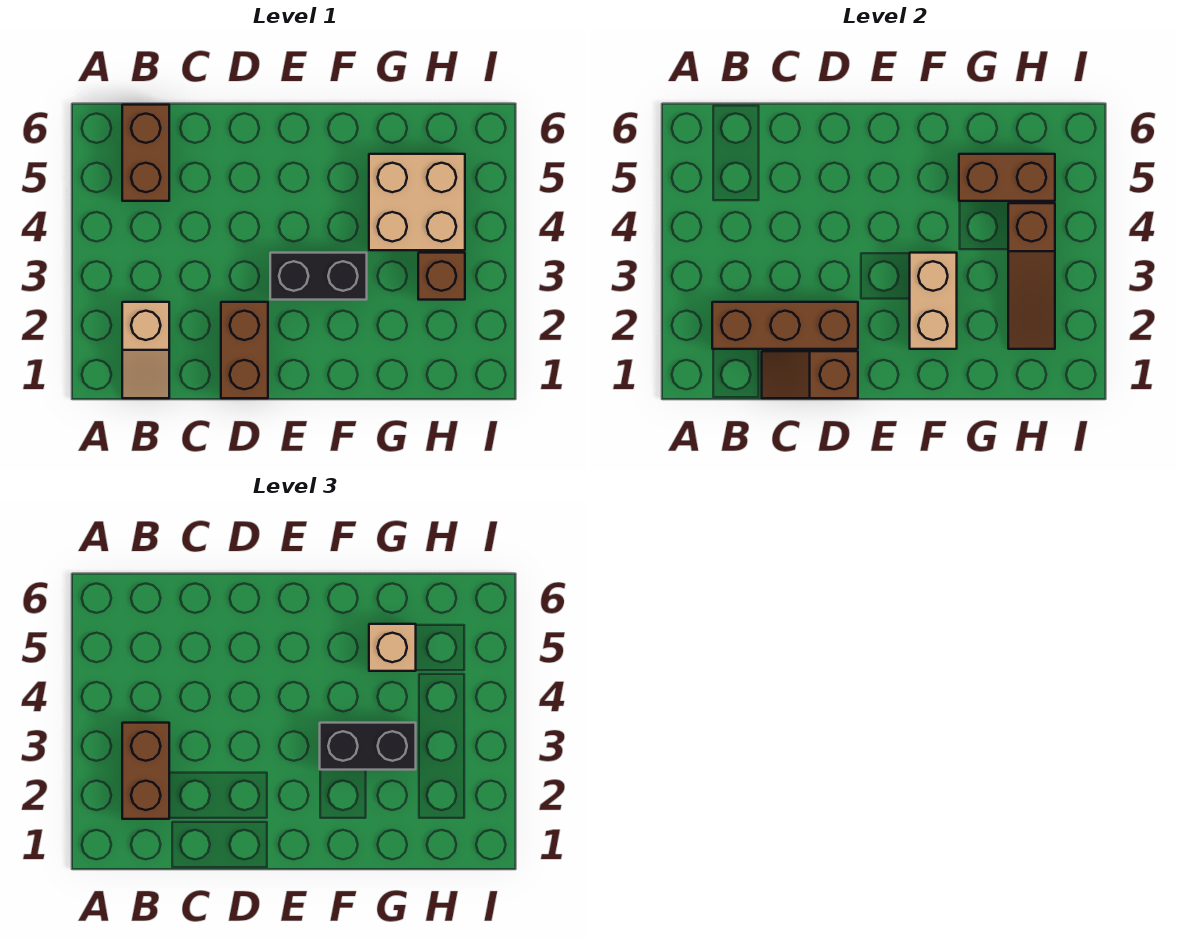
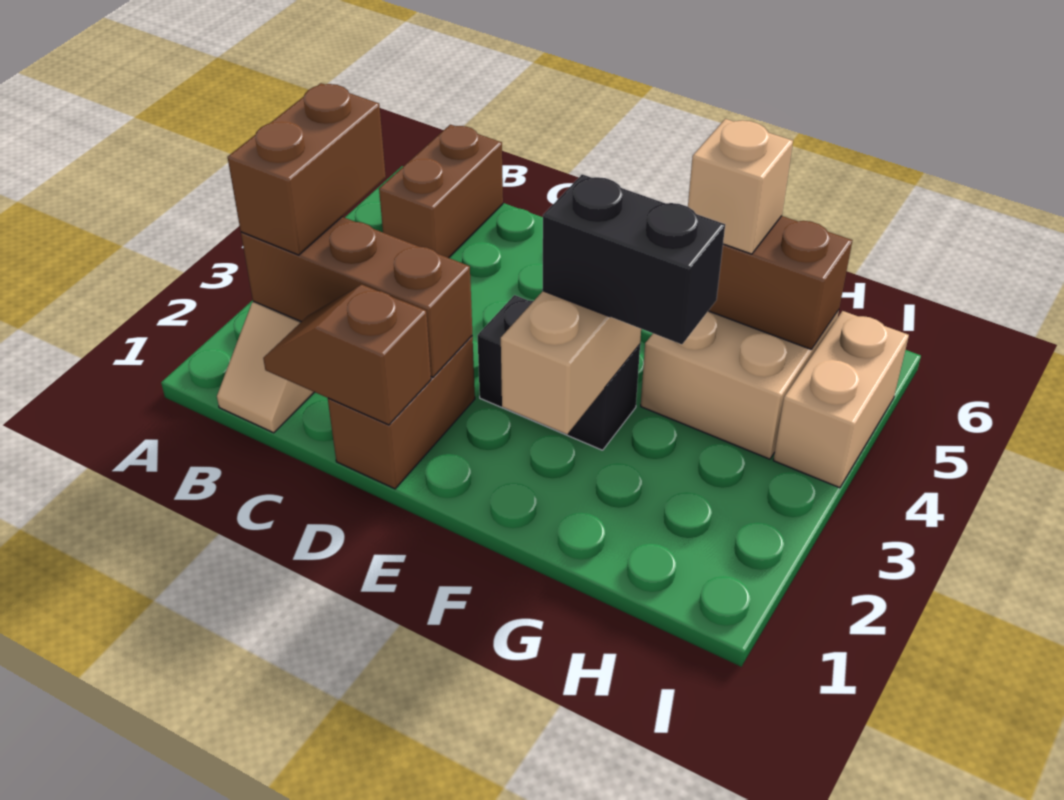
brown 1x3 slope [1008,203,1055,349] -> none
brown 1x1 brick [418,253,465,300] -> none
none -> tan 1x2 brick [773,311,909,488]

